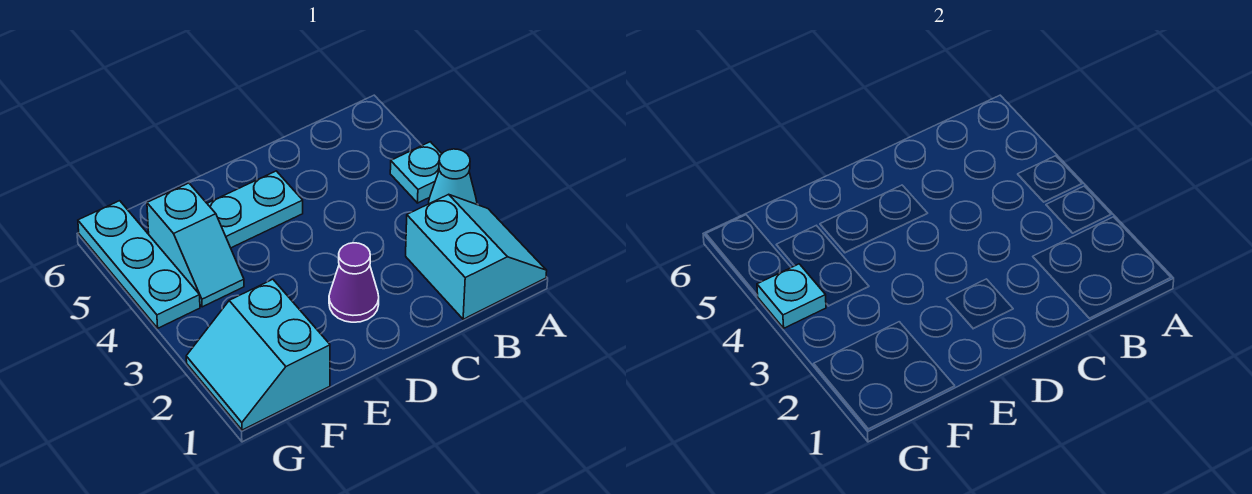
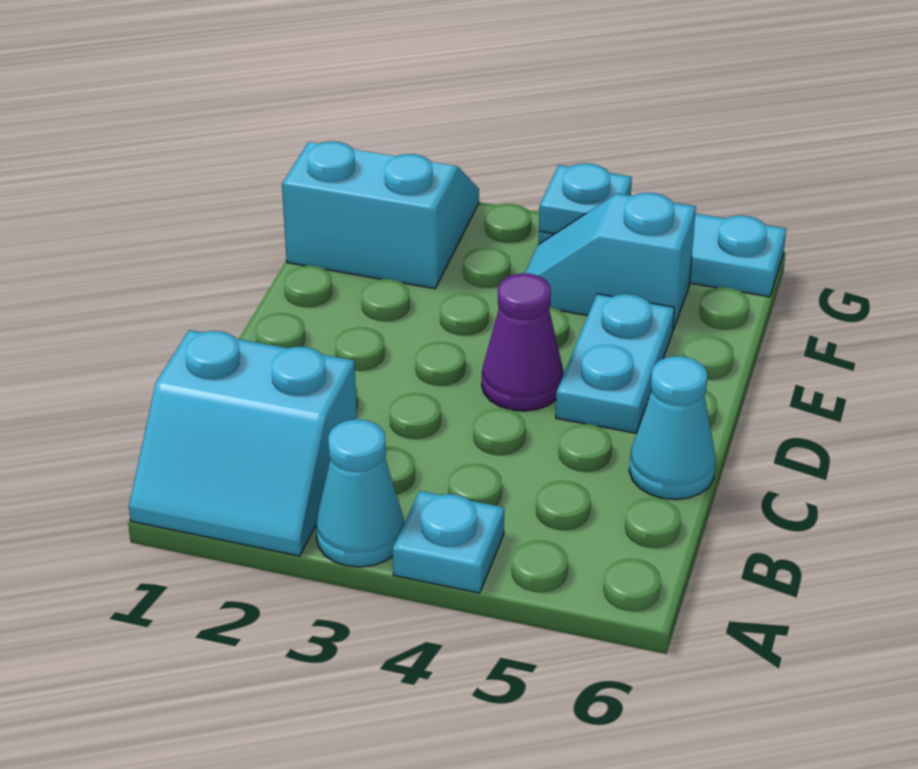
none -> cyan 1x1 cone [629,356,716,499]
purple 1x1 cone [329,243,379,322] -> purple 1x1 cone moved to [482,273,563,411]

